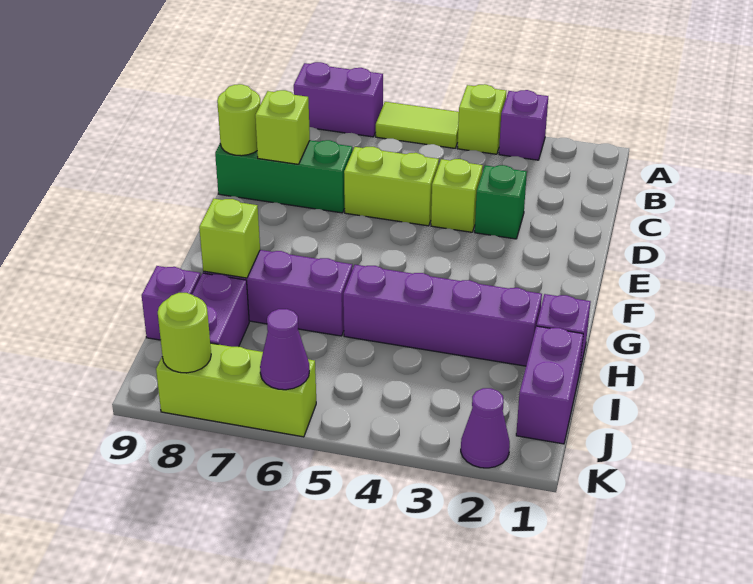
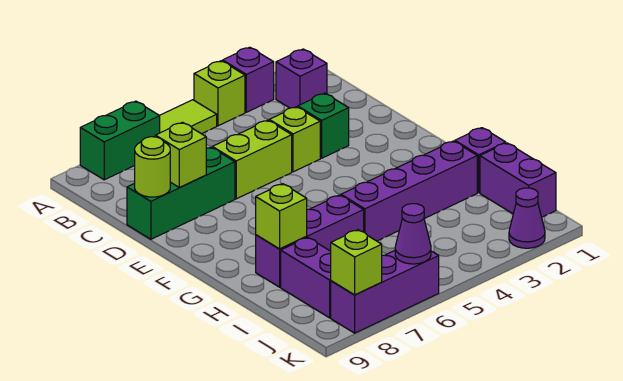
purple 1x2 brick [294,62,383,137] -> green 1x2 brick [80,101,160,180]
purple 1x1 brick [142,266,201,340] -> purple 1x1 brick moved to [276,49,327,108]
lime 1x3 brick [156,343,316,437] -> purple 1x3 brick [331,251,439,333]
lime 1x1 round brick [158,293,211,373] -> lime 1x1 brick [331,230,382,295]

